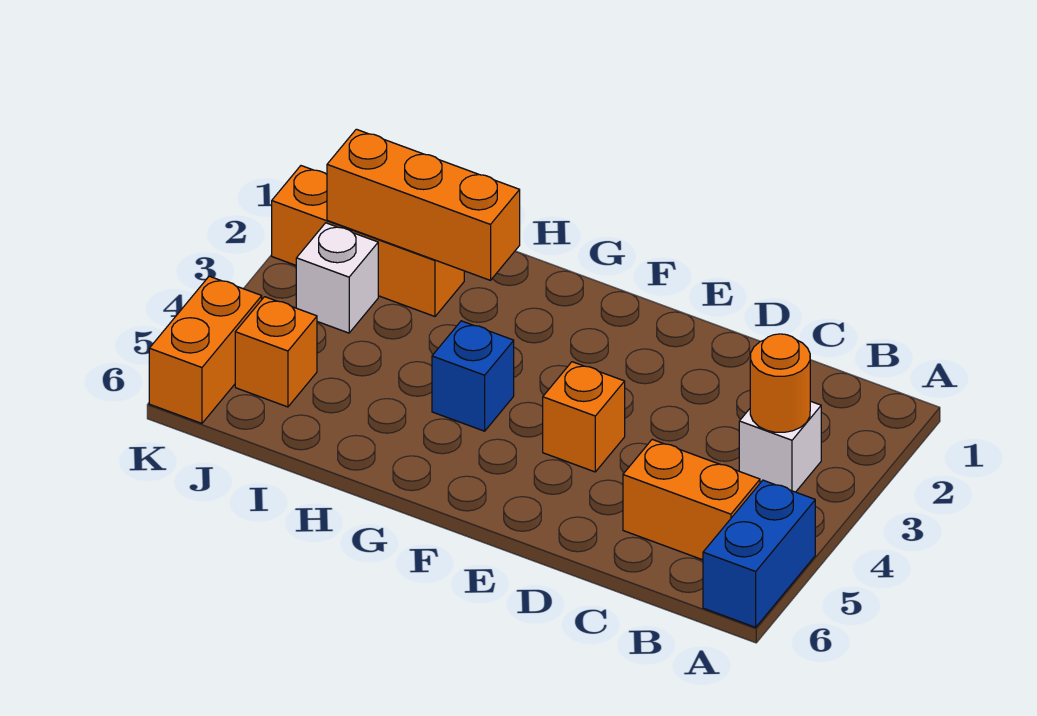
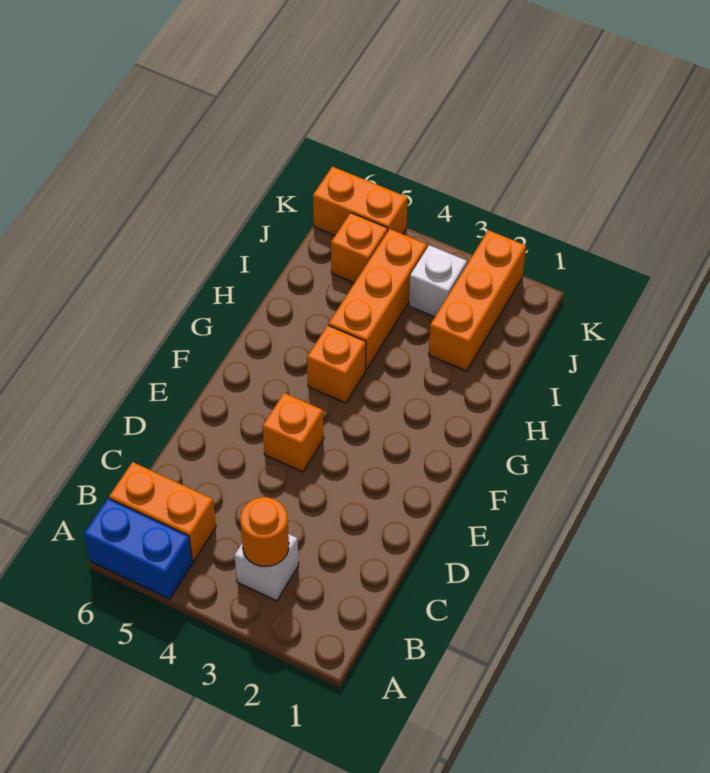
orange 1x2 brick [623,439,760,560] -> orange 1x2 brick turned to [109,462,216,562]
blue 1x1 brick [432,321,514,431] -> orange 1x1 brick [307,325,366,403]
orange 1x3 brick [327,129,520,280] -> orange 1x3 brick moved to [328,229,427,370]

